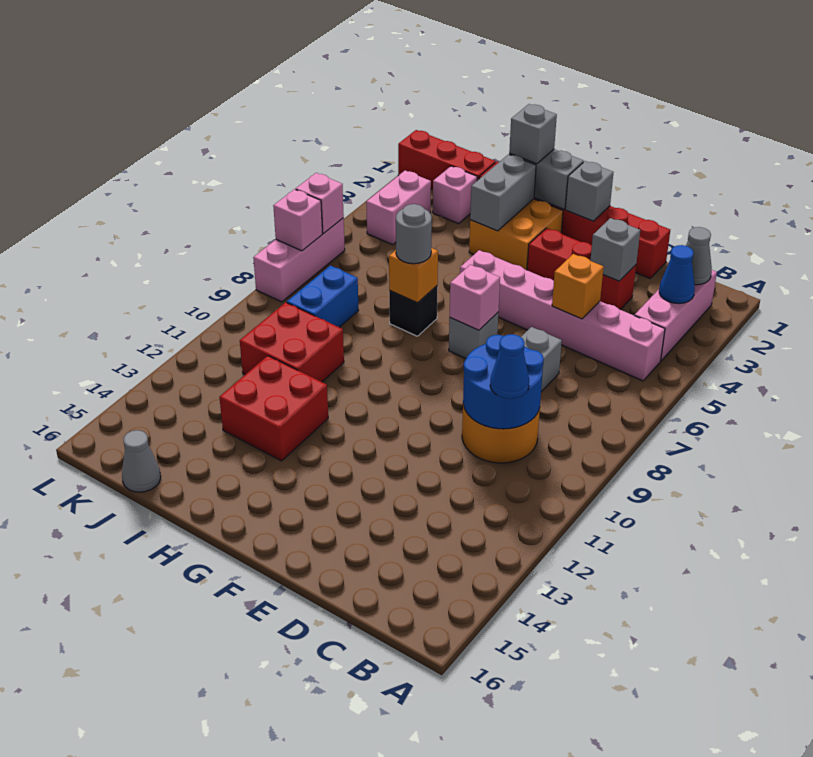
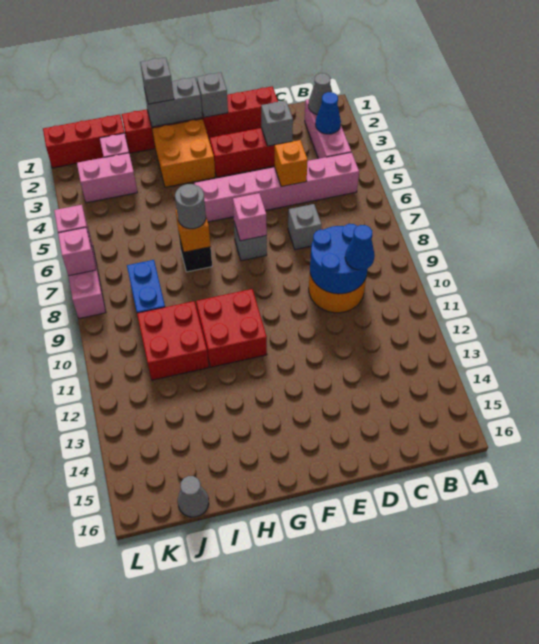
grey 1x2 brick [470,154,536,231] -> none
red 2x2 brick [219,356,328,461] -> red 2x2 brick moved to [196,289,267,367]
pink 1x2 brick [366,171,431,245] -> pink 1x2 brick turned to [77,153,137,203]

